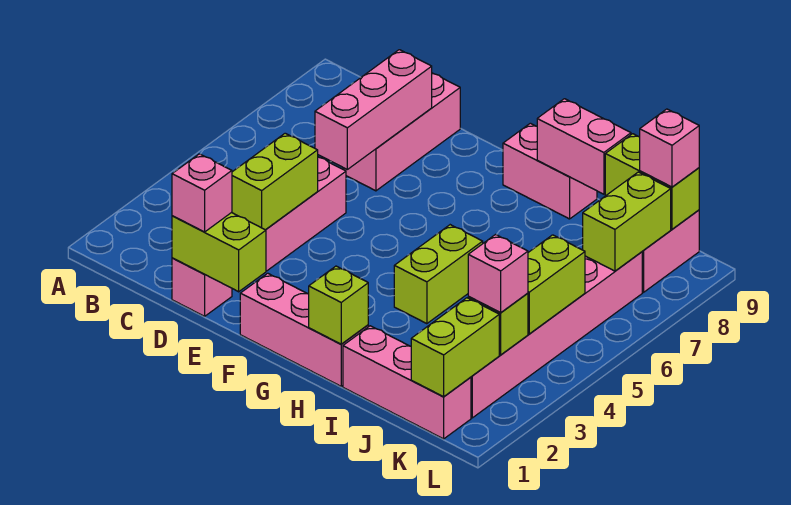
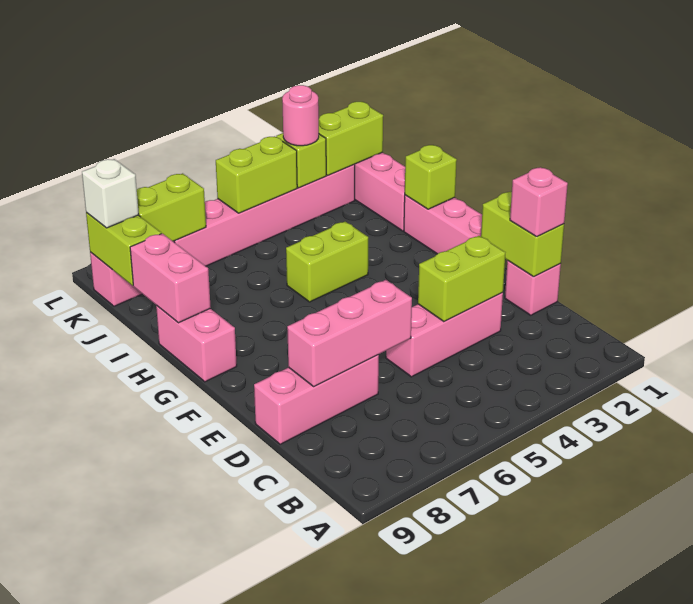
pink 1x1 brick [468,235,528,312] -> pink 1x1 round brick [282,85,319,146]
pink 1x1 brick [640,109,699,187] -> white 1x1 brick [82,159,139,228]

